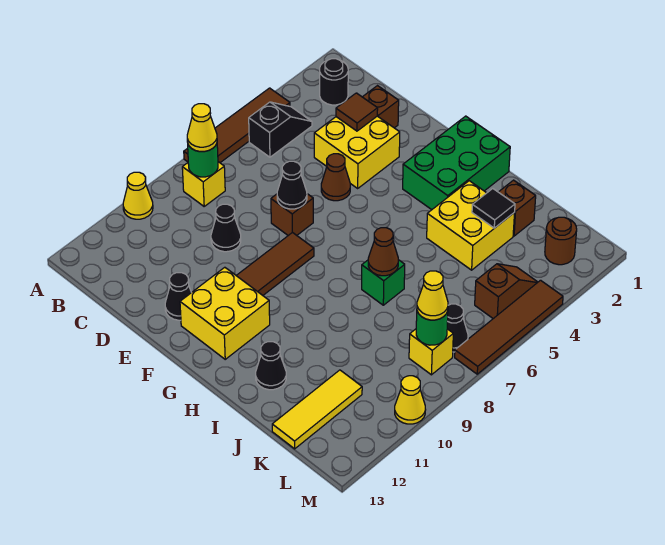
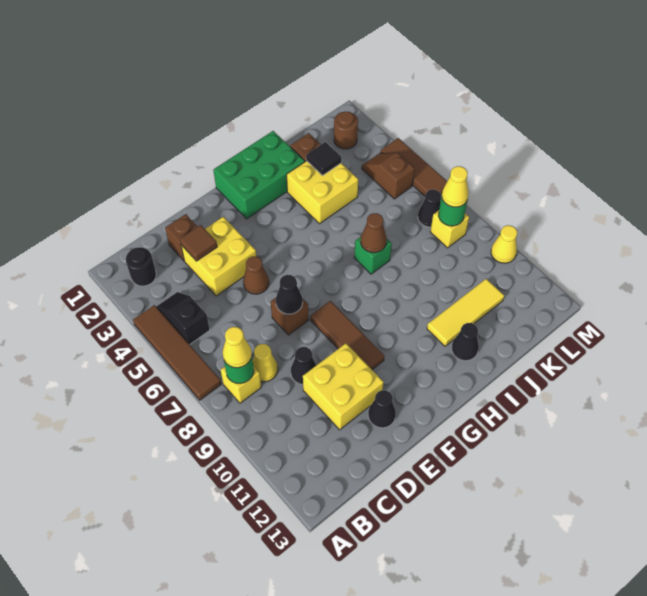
yellow 1x1 cone [123,172,153,219] -> yellow 1x1 cone moved to [253,344,278,382]
yellow 2x2 brick [180,267,270,359] -> yellow 2x2 brick moved to [303,343,384,430]
green 2x3 brick [403,116,510,210] -> green 2x3 brick turned to [213,131,305,219]
yellow 1x3 tile [272,370,362,449] -> yellow 1x3 tile turned to [427,279,504,346]

